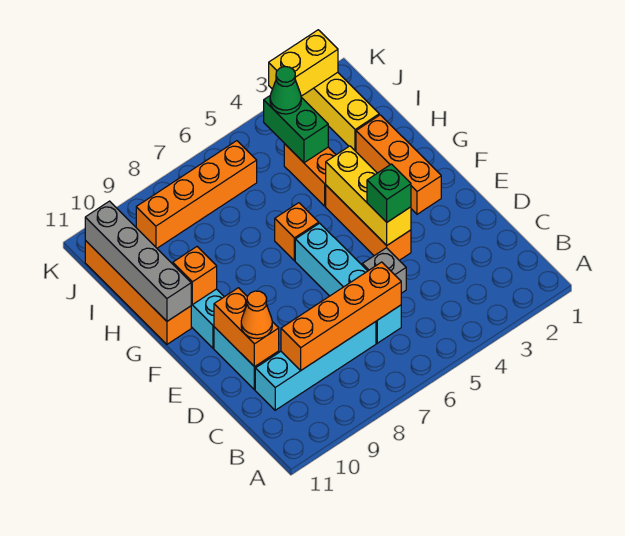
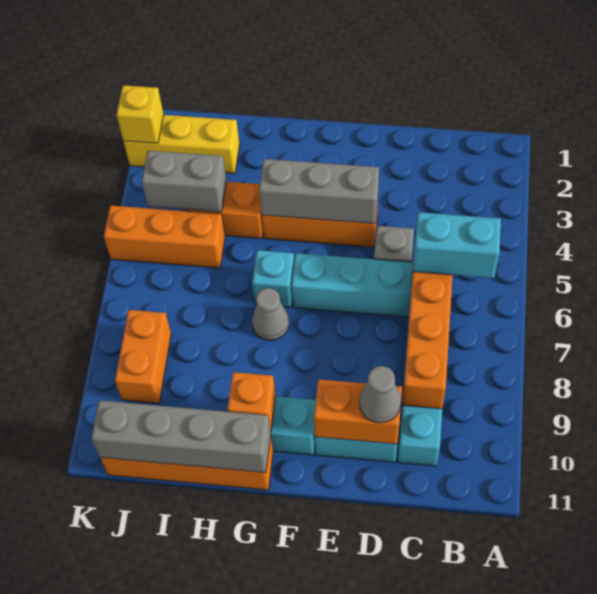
none -> cyan 1x2 brick [413,212,501,278]
orange 1x1 cone [241,291,272,339] -> grey 1x1 cone [359,366,401,423]
yellow 1x3 brick [326,146,411,245] -> grey 1x3 brick [259,159,379,224]
green 1x1 brick [367,164,411,222] -> none
orange 1x3 brick [356,115,441,214] -> orange 1x3 brick moved to [104,205,225,268]
orange 1x1 brick [275,203,319,261] -> cyan 1x1 brick [252,250,294,307]
none -> grey 1x1 cone [252,288,289,340]
green 1x2 brick [264,96,328,163] -> grey 1x2 brick [142,151,227,212]
green 1x1 cone [270,67,301,114] -> none
orange 1x4 brick [136,141,257,248] -> orange 1x2 brick [115,310,171,403]
yellow 1x2 brick [269,30,338,96] -> yellow 1x1 brick [116,85,164,143]

